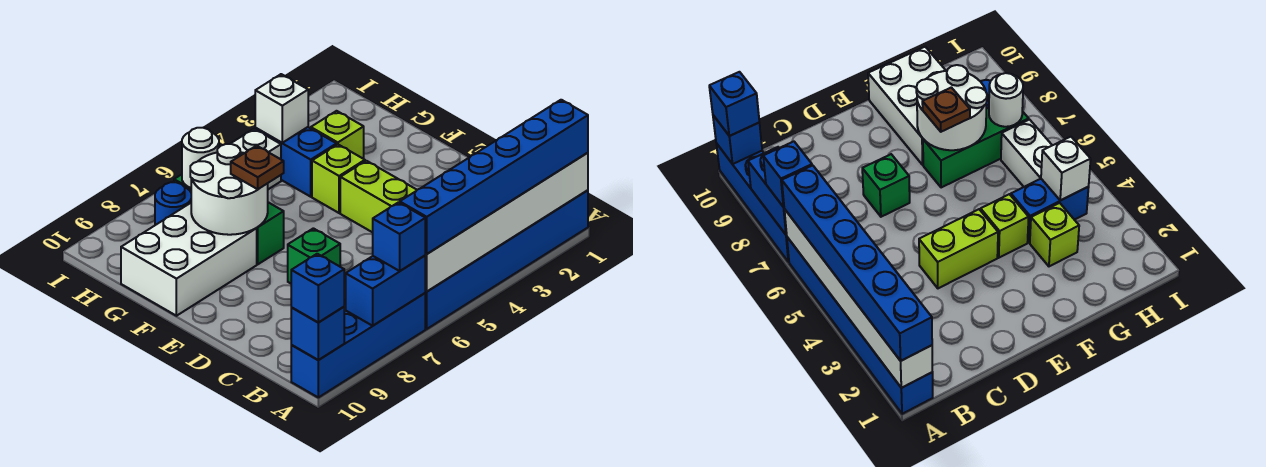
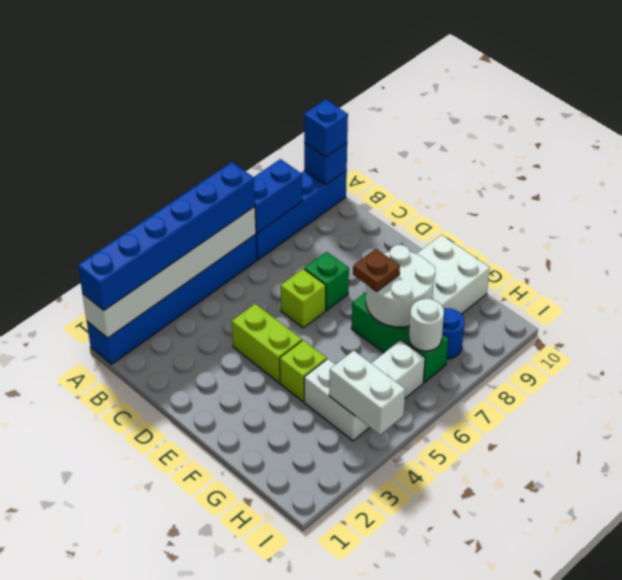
blue 1x1 brick [373,202,425,271] -> none
lime 1x1 brick [311,111,364,159] -> lime 1x1 brick moved to [281,269,326,328]
blue 1x2 brick [255,127,337,197] -> white 1x2 brick [304,359,370,441]
white 1x1 brick [255,74,308,143] -> white 1x2 brick [329,351,405,435]

